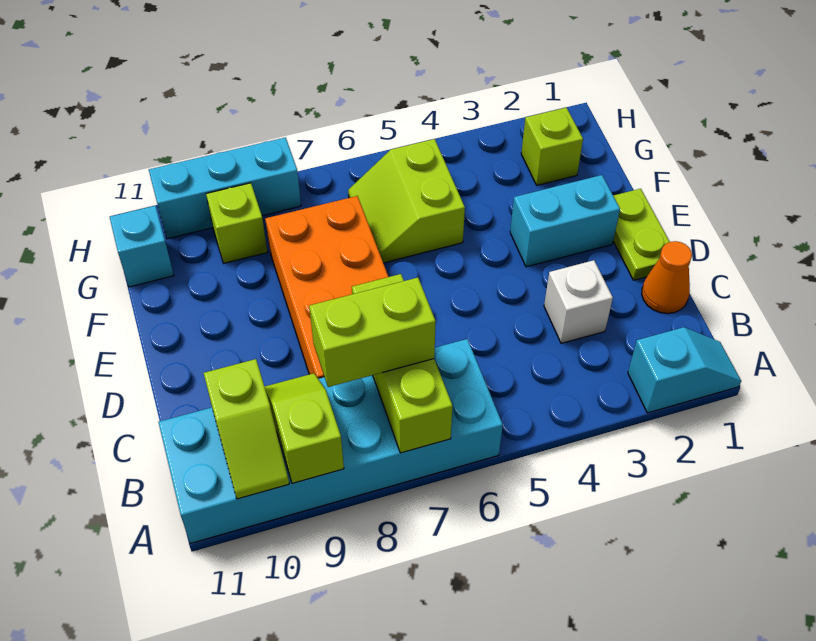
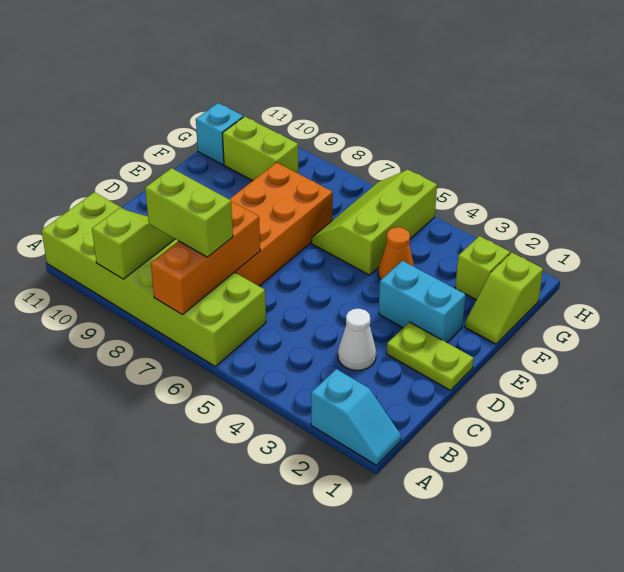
cyan 2x6 brick [158,339,503,543] -> lime 2x6 brick [42,192,266,366]
lime 1x3 brick [352,274,453,453] -> orange 1x3 brick [151,201,260,315]
lime 1x2 slope [204,359,289,499] -> lime 1x2 slope moved to [465,253,543,344]
orange 1x1 cone [642,241,692,314] -> orange 1x1 cone moved to [378,227,414,280]
white 1x1 brick [544,260,613,343] -> white 1x1 cone [338,308,376,370]
lime 1x2 plate [613,189,670,280] -> lime 1x2 plate turned to [386,322,474,390]
lime 2x2 slope [348,139,465,263] -> lime 2x3 slope [312,170,437,275]
lime 1x1 brick [206,183,267,263] -> lime 1x2 brick [222,116,298,181]
cyan 1x3 brick [149,137,301,239] -> none

